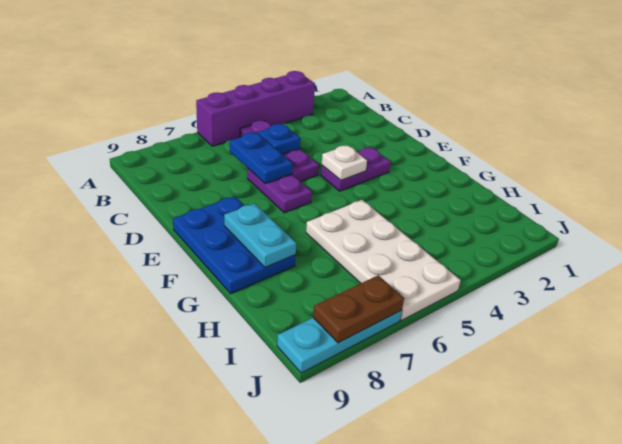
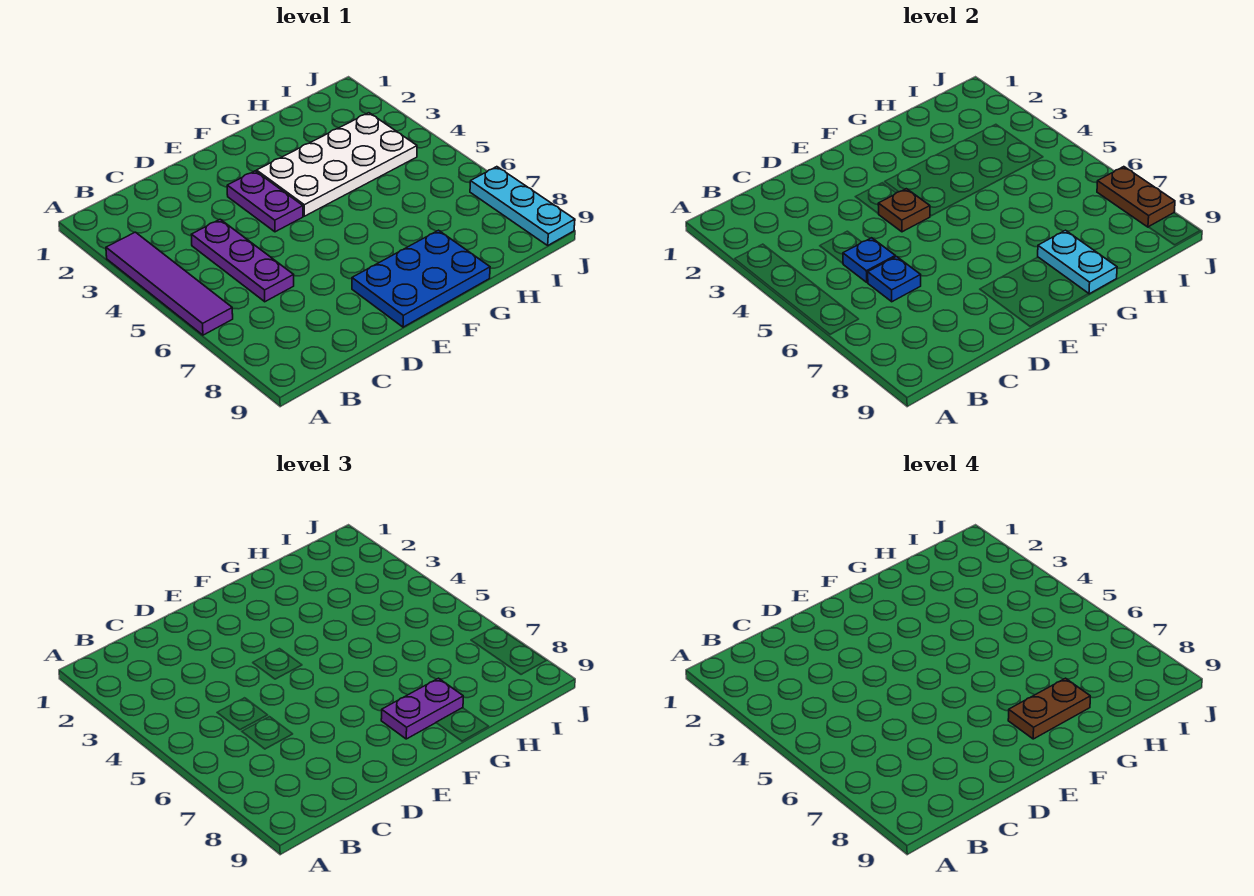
purple 1x4 brick [196,71,315,146] -> purple 1x4 tile [106,232,233,335]
purple 1x3 plate [240,121,319,182] -> purple 1x3 plate turned to [191,219,294,302]
blue 1x2 plate [230,133,293,184] -> blue 1x1 plate [868,257,921,302]
purple 1x2 plate [247,168,312,213] -> purple 1x2 plate moved to [381,678,463,739]
white 1x1 plate [322,145,367,180] -> brown 1x1 plate [878,189,930,232]
cyan 1x2 plate [224,203,296,267] -> cyan 1x2 plate turned to [1038,230,1117,294]
none -> brown 1x2 plate [1008,678,1090,739]
white 2x4 plate [306,200,461,320] -> white 2x4 plate moved to [257,113,417,216]

